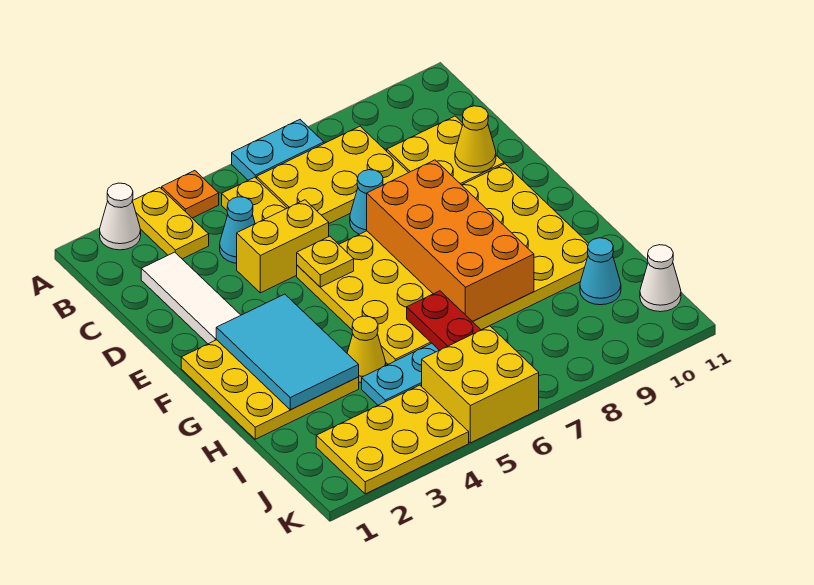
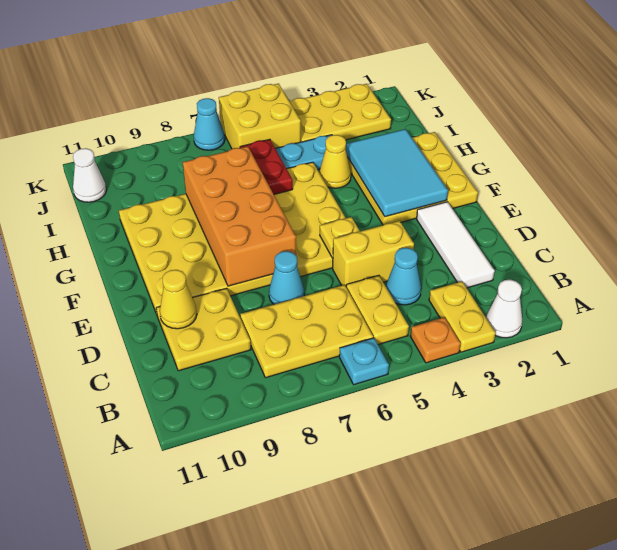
cyan 1x2 plate [232,120,324,180] -> cyan 1x1 plate [339,338,389,385]
cyan 1x1 cone [580,238,621,305] -> cyan 1x1 cone moved to [194,98,225,150]

